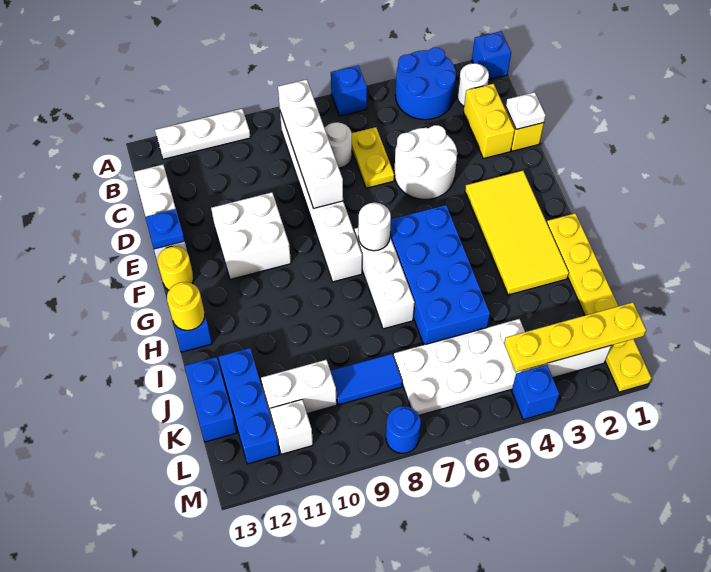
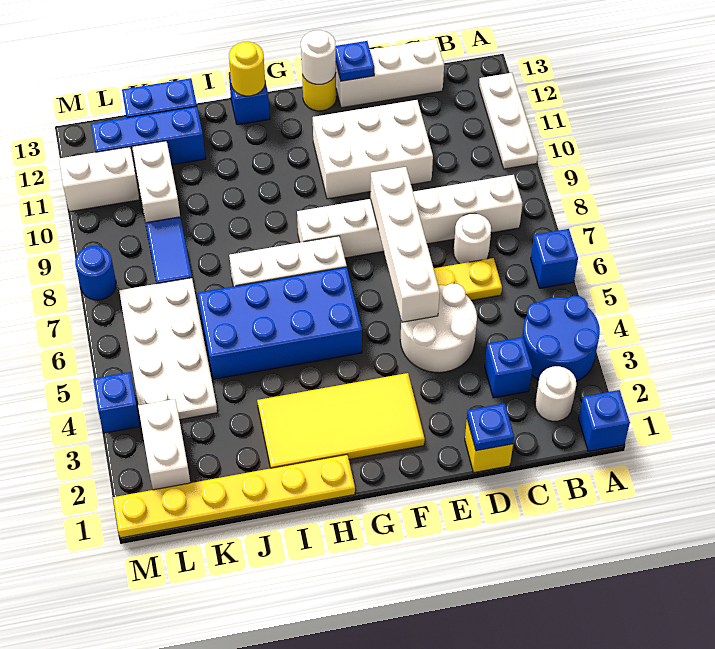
white 1x4 brick [278,79,343,208] -> white 1x4 brick turned to [371,167,440,322]
yellow 1x2 brick [463,84,515,158] -> none
none -> blue 1x1 brick [485,337,532,398]
white 1x1 plate [506,92,546,129] -> blue 1x1 plate [467,403,514,451]
white 2x2 brick [211,192,291,279] -> white 2x3 brick [313,100,433,199]
white 1x1 round brick [358,203,391,251] -> white 1x1 round brick moved to [301,30,336,84]
yellow 1x4 plate [504,302,646,372] -> none
white 1x1 brick [270,400,313,454] -> white 1x2 brick [59,147,140,212]

